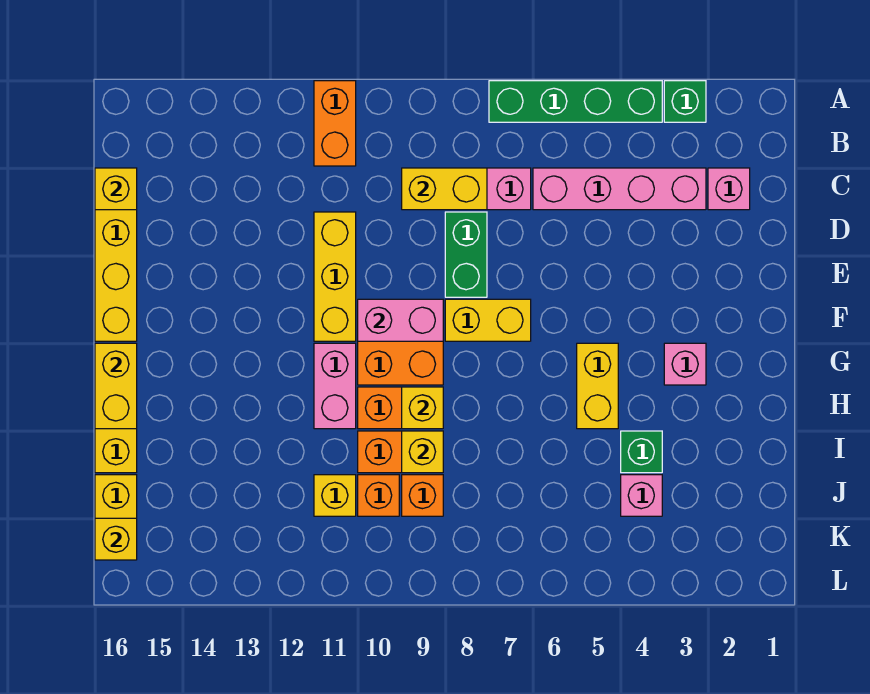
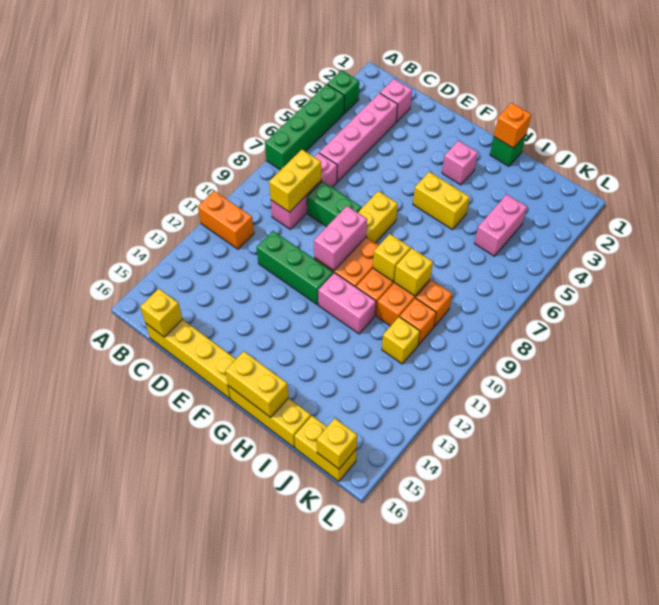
yellow 1x3 brick [314,212,356,341] -> green 1x3 brick [257,231,333,305]
none -> orange 1x1 brick [494,103,531,148]
green 1x1 brick [621,431,662,473] -> green 1x1 brick moved to [490,135,526,166]
pink 1x1 brick [621,475,662,516] -> pink 1x2 brick [475,194,527,256]

